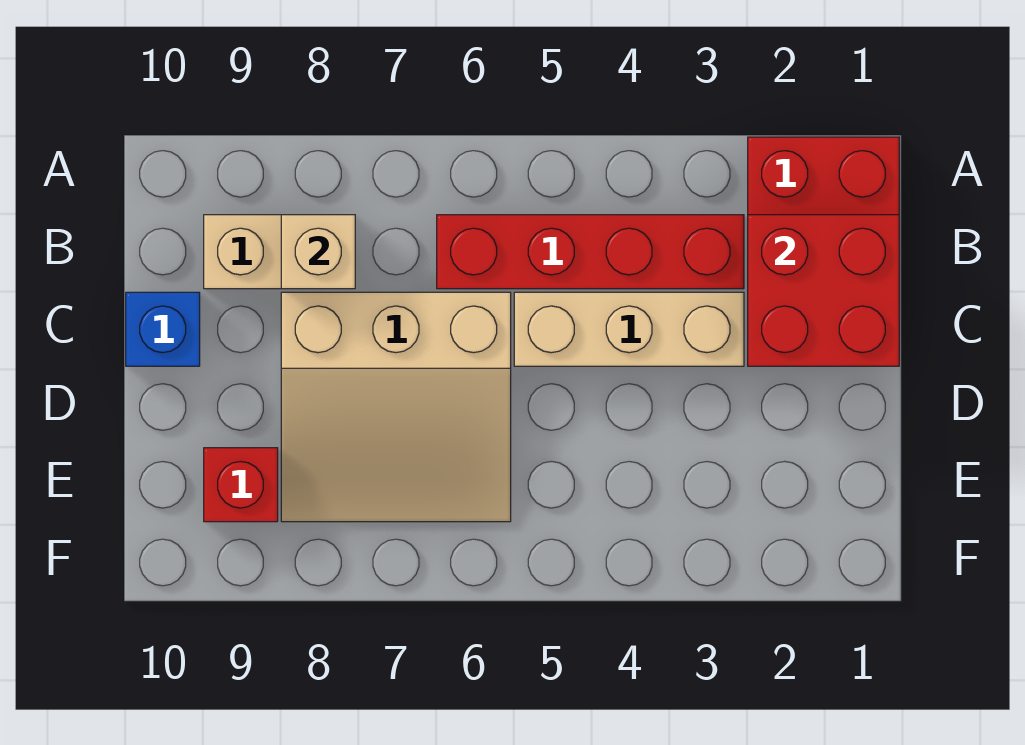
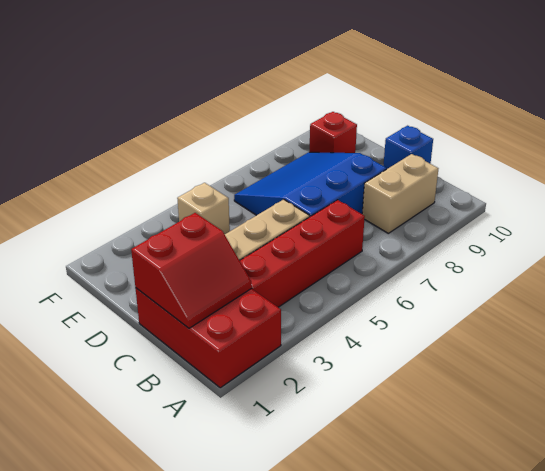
red 2x2 brick [748,215,899,366] -> red 2x2 slope [131,213,252,328]
tan 1x1 brick [281,215,355,289] -> tan 1x1 brick moved to [177,183,230,234]
tan 3x3 slope [281,292,511,522] -> blue 3x3 slope [234,152,387,217]

